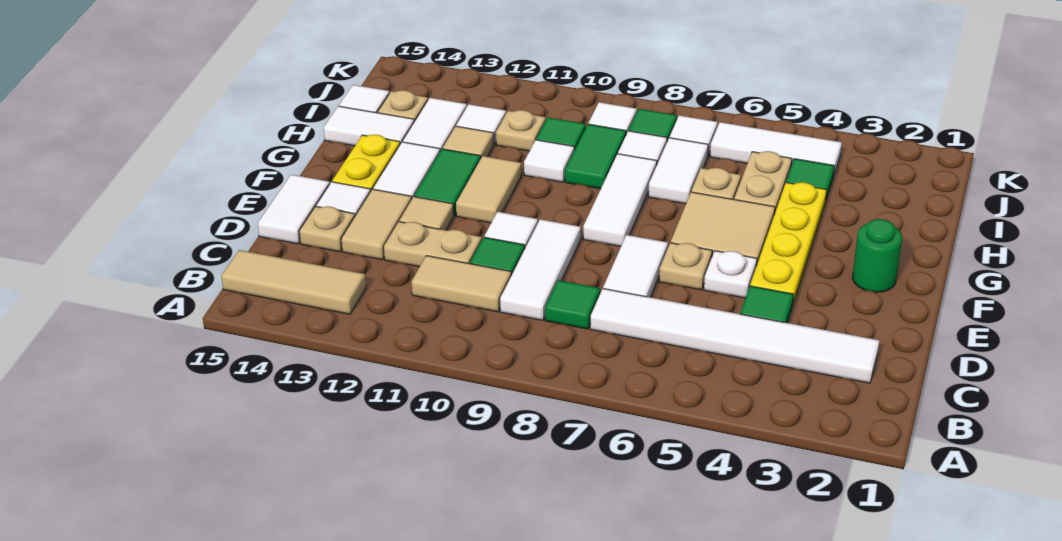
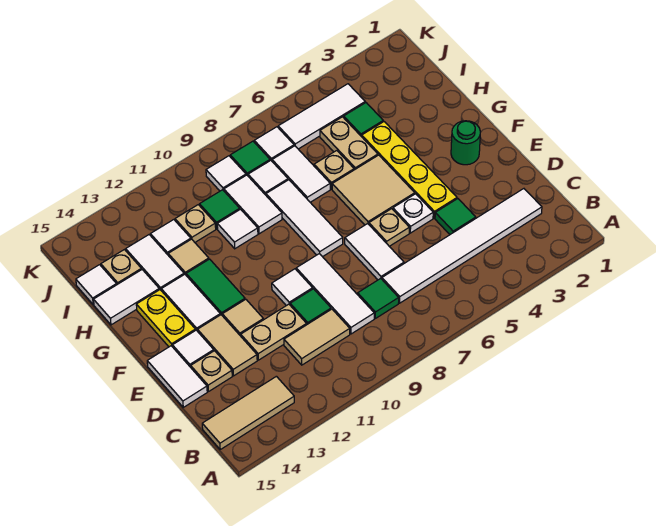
tan 1x2 tile [456,156,521,223] -> none
green 1x2 tile [565,124,626,189] -> white 1x2 tile [224,175,282,234]

